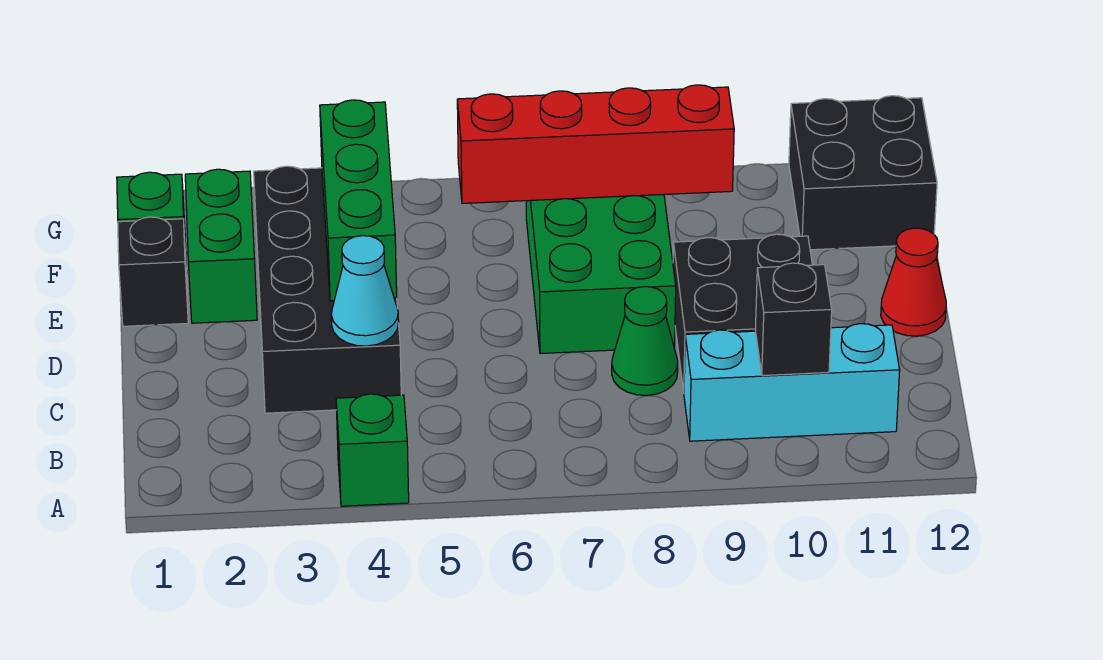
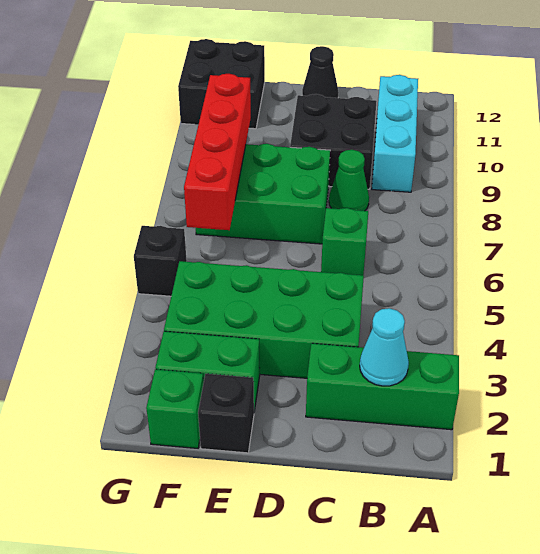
green 1x1 brick [336,394,409,506] -> green 1x1 brick moved to [321,208,368,275]
black 1x1 brick [755,263,832,376] -> black 1x1 brick moved to [134,226,187,296]
black 2x4 brick [254,166,401,413] -> green 2x4 brick [164,261,364,378]
cyan 1x1 cone [331,236,399,346] -> cyan 1x1 cone moved to [360,308,409,386]
green 1x3 brick [320,100,397,301] -> green 1x3 brick moved to [306,343,459,430]
red 1x1 cone [881,228,946,336] -> black 1x1 cone [302,46,339,98]

